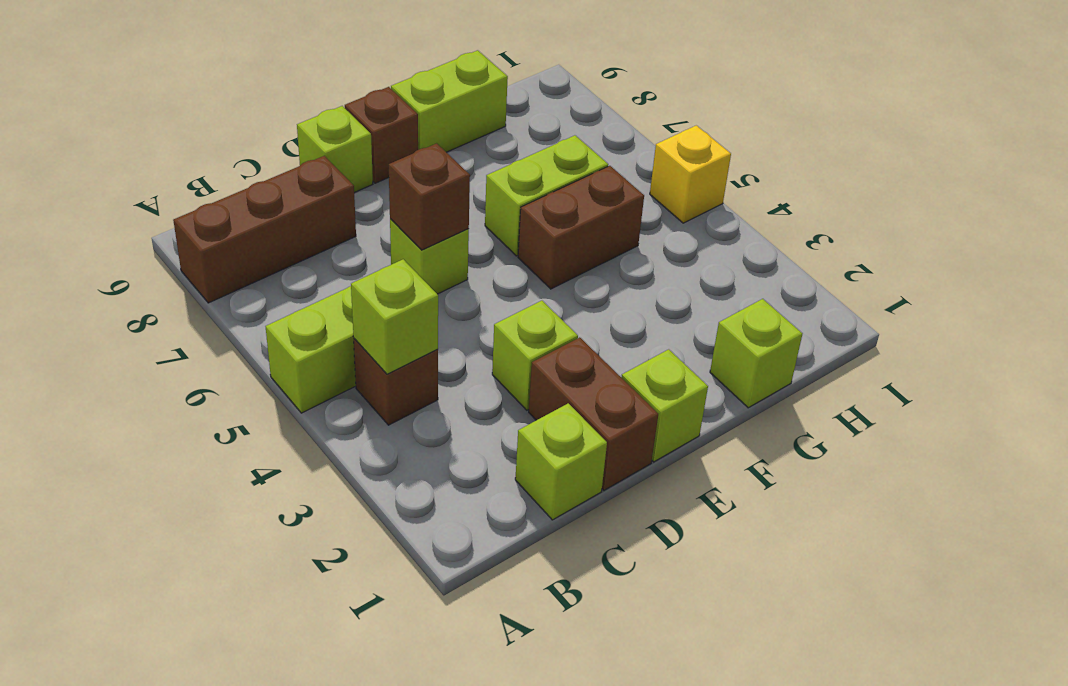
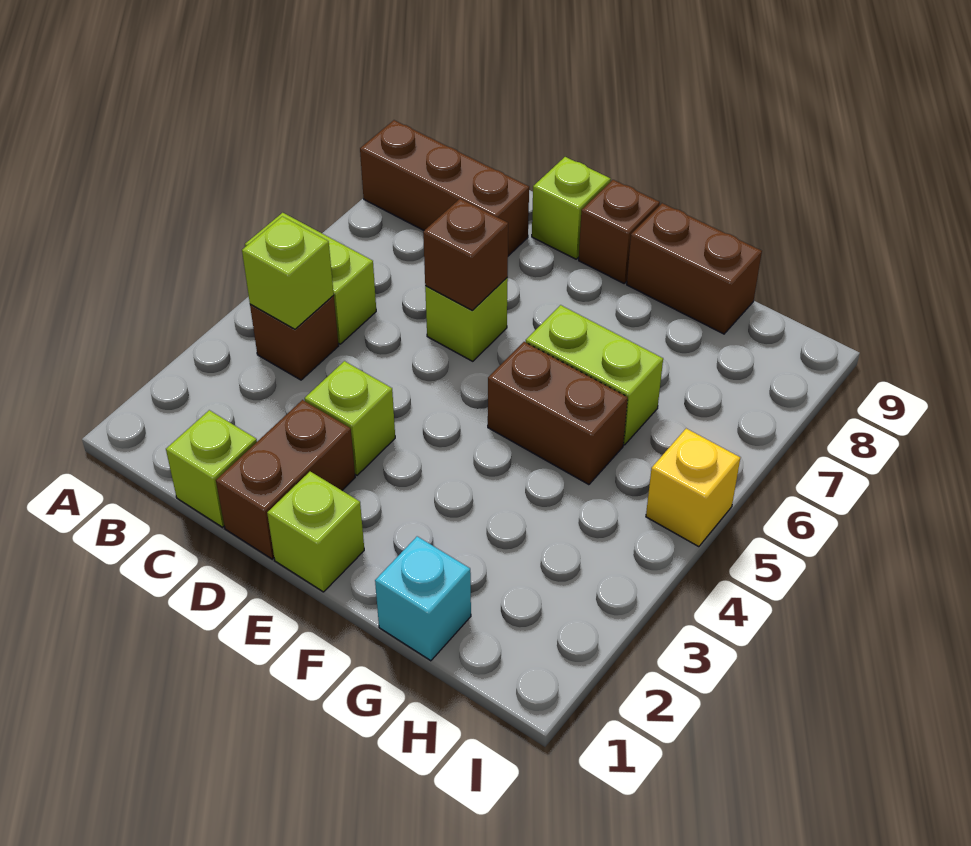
lime 1x2 brick [391,50,508,152] -> brown 1x2 brick [627,203,762,334]
lime 1x1 brick [710,299,803,408] -> cyan 1x1 brick [375,536,471,661]

